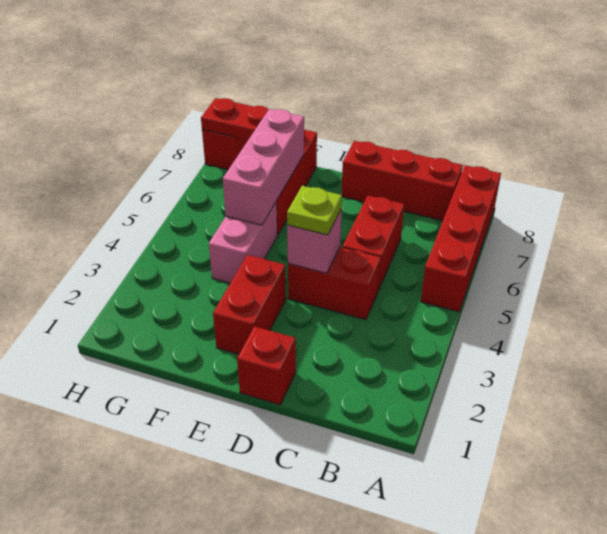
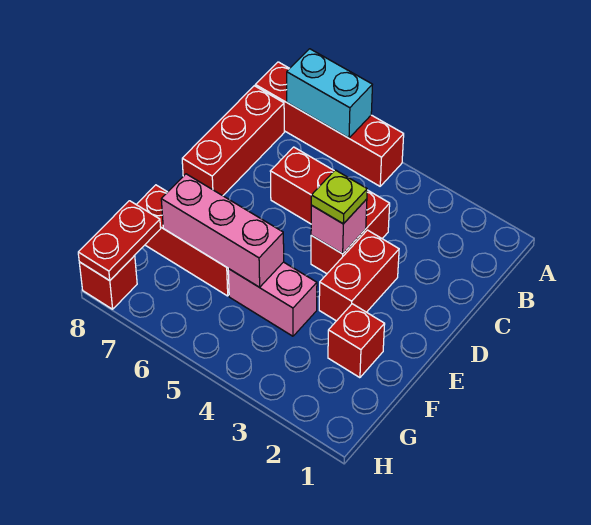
none -> cyan 1x2 brick [287,49,372,138]
red 1x1 brick [237,326,296,405] -> red 1x1 brick moved to [328,304,385,378]
red 1x2 brick [213,255,286,354] -> red 1x2 brick turned to [319,230,399,321]

